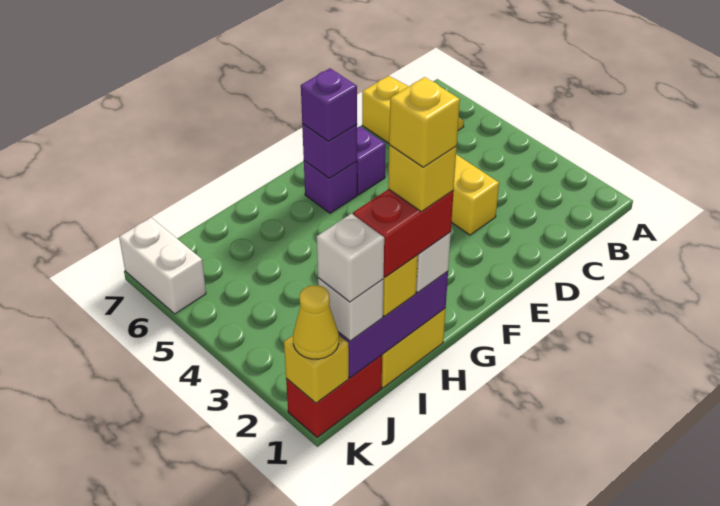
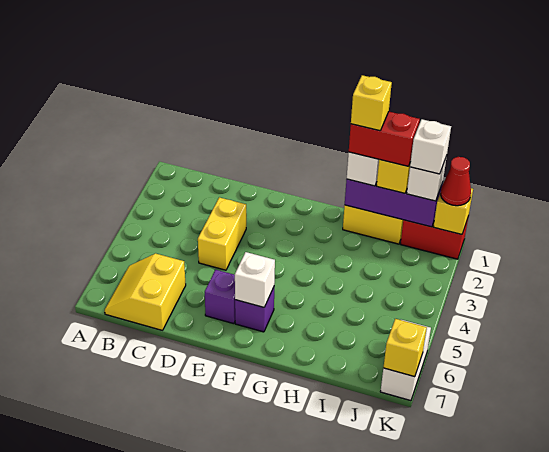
purple 1x1 brick [302,124,357,178] -> white 1x1 brick [235,252,275,307]
purple 1x1 brick [301,68,357,141] -> none
yellow 1x1 brick [389,77,460,167] -> yellow 1x1 brick moved to [383,319,427,377]
yellow 1x1 cone [293,285,339,359] -> red 1x1 cone [441,157,471,206]

